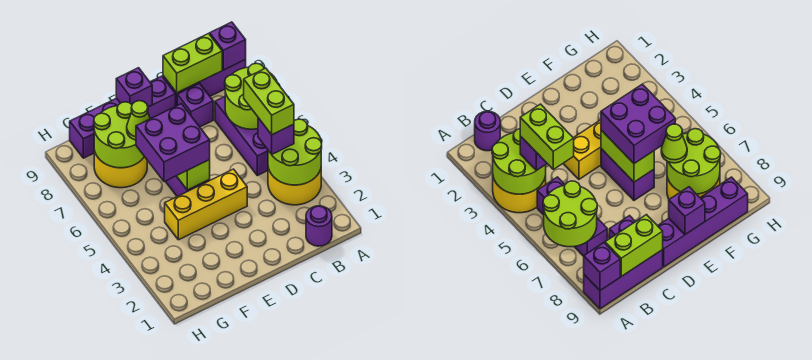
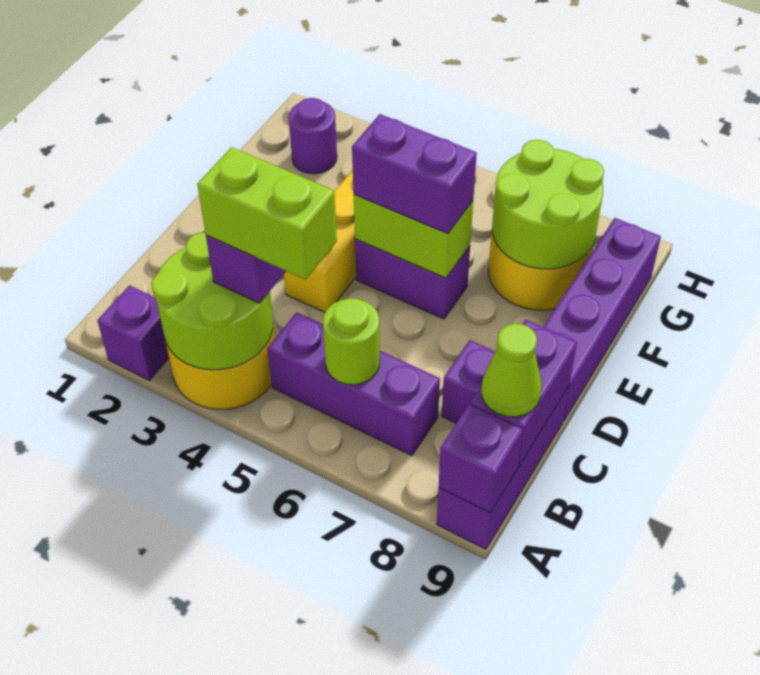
lime 2x2 round brick [225,63,277,129] -> lime 1x1 round brick [323,298,380,385]
purple 1x1 round brick [306,206,332,246] -> purple 1x1 round brick moved to [289,98,337,174]
lime 1x2 brick [163,34,222,93] -> purple 1x2 brick [471,320,577,467]
purple 2x2 brick [136,104,210,182] -> purple 1x2 brick [352,114,477,234]
purple 1x1 brick [116,68,152,107] -> purple 1x1 brick moved to [97,285,169,380]
lime 1x1 cone [127,101,150,140] -> lime 1x1 cone moved to [482,324,541,417]

